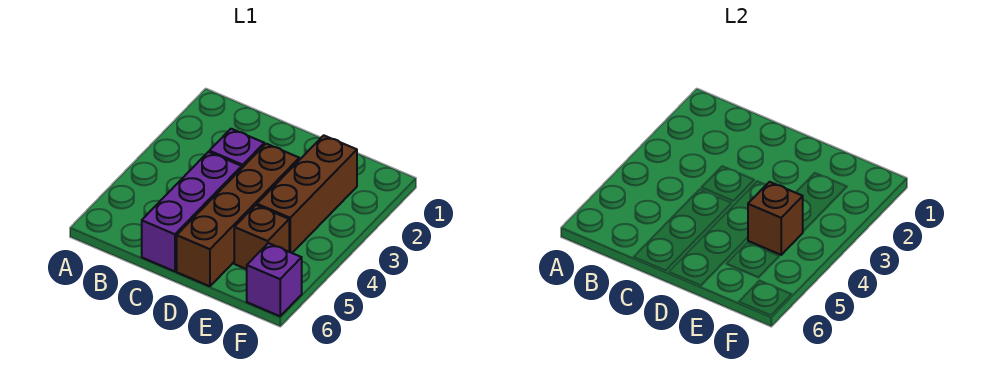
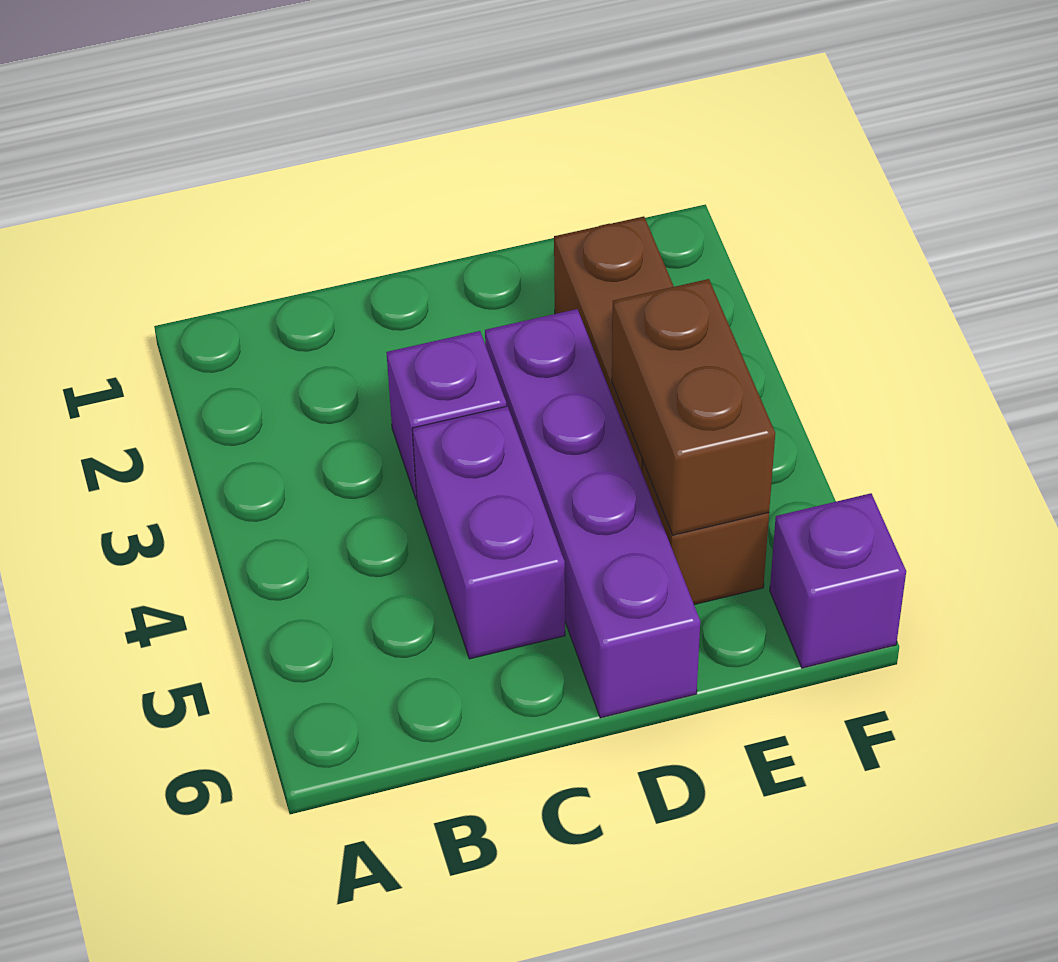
purple 1x3 brick [142,152,242,271] -> purple 1x2 brick [412,406,565,659]
brown 1x4 brick [177,144,299,286] -> purple 1x4 brick [485,309,700,718]
brown 1x1 brick [748,182,803,255] -> brown 1x2 brick [612,279,775,535]

